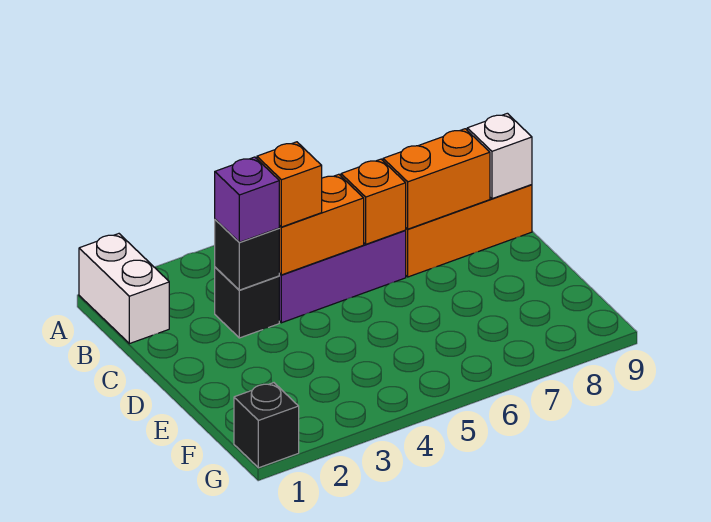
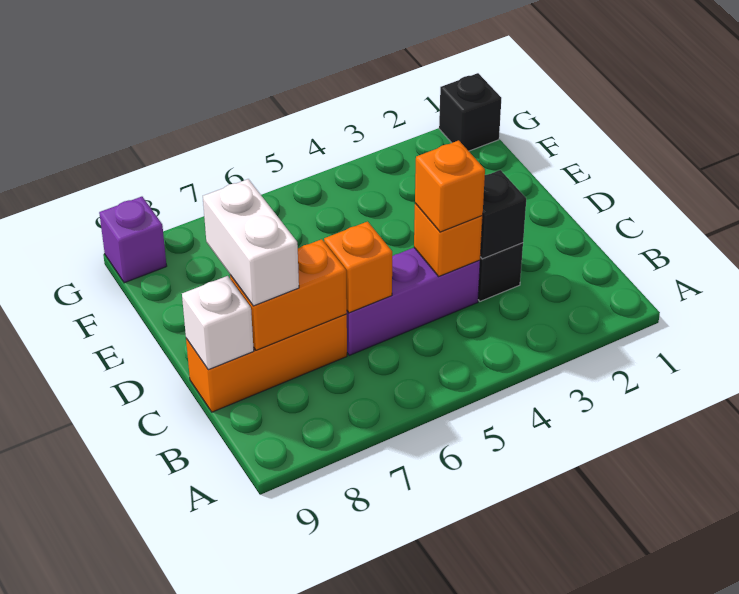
white 1x2 brick [79,234,169,344] -> white 1x2 brick moved to [203,179,299,306]
purple 1x1 brick [215,157,279,242] -> purple 1x1 brick moved to [99,197,167,283]
orange 1x2 brick [279,174,364,275] -> orange 1x1 brick [414,203,483,276]

